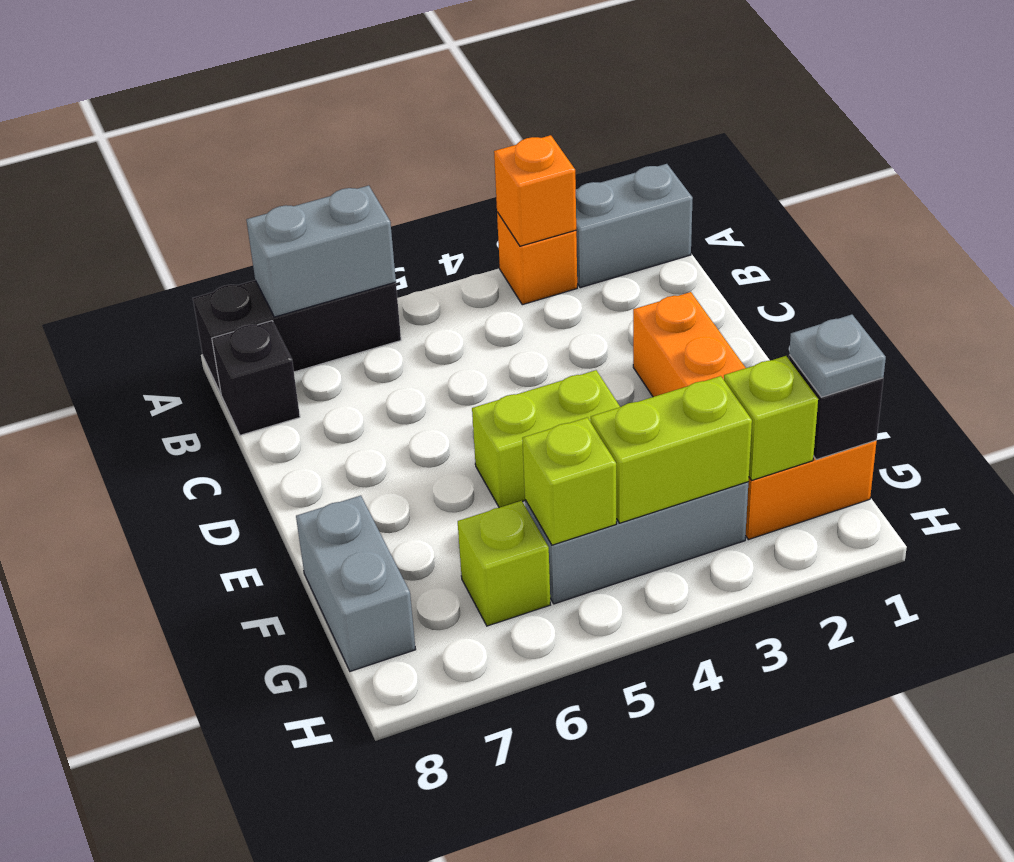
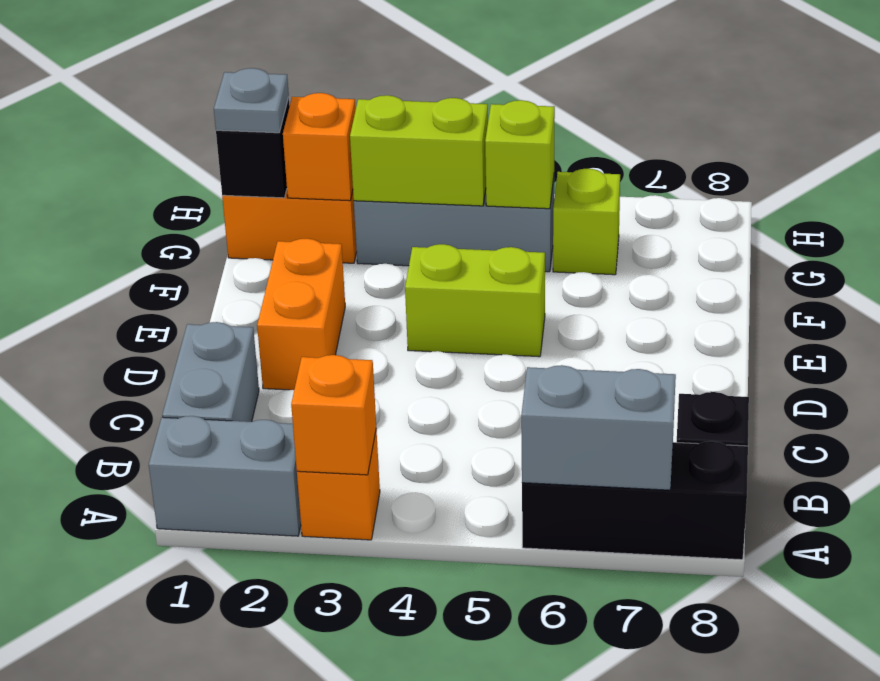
grey 1x2 brick [296,496,416,671] -> grey 1x2 brick moved to [162,322,259,422]
lime 1x1 brick [724,356,818,480] -> orange 1x1 brick [283,93,355,201]

